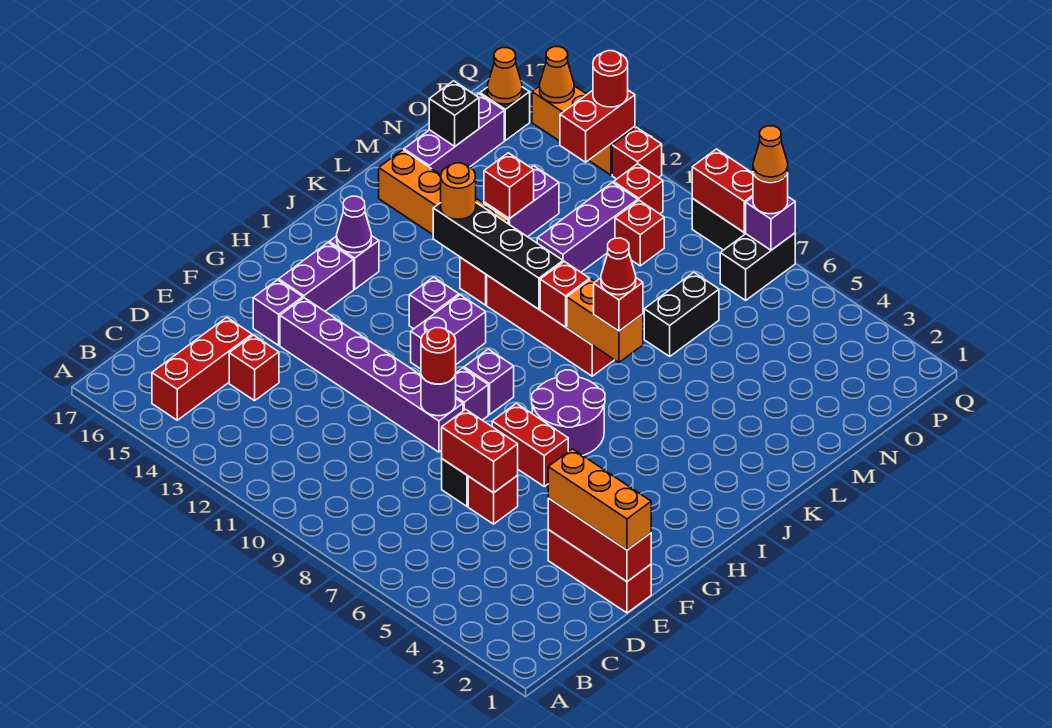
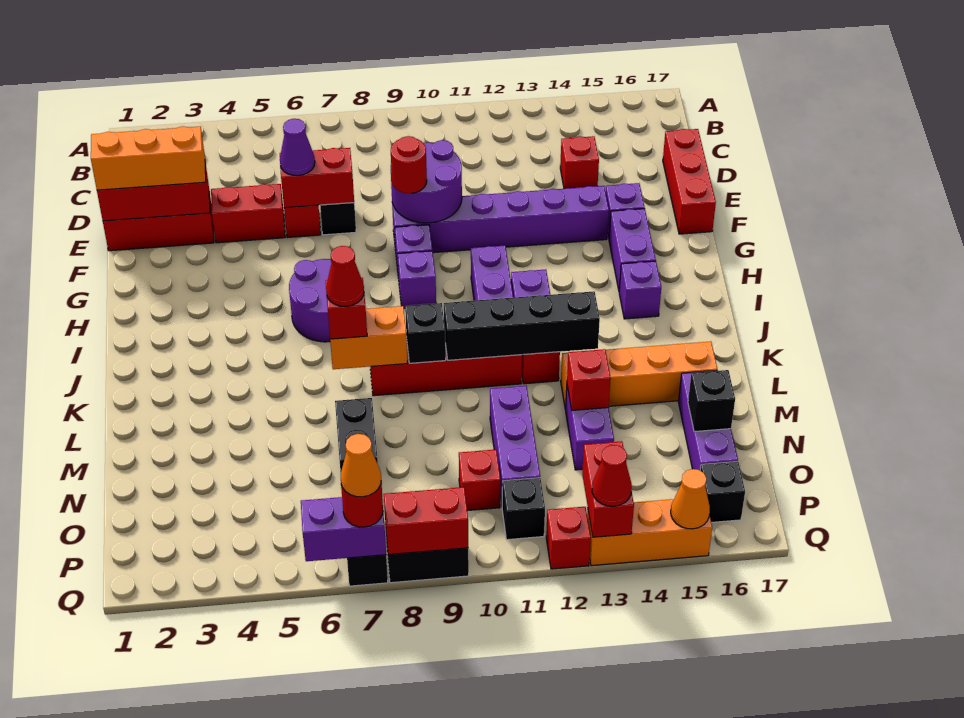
red 1x3 brick [152,317,252,420] -> red 1x3 brick moved to [663,129,716,234]
purple 1x1 round brick [421,374,456,416] -> purple 2x2 round brick [391,140,462,223]
red 1x2 brick [492,403,568,487] -> red 1x2 brick moved to [211,184,285,243]
purple 1x1 cone [337,196,371,253] -> purple 1x1 cone moved to [280,119,315,176]
red 1x1 brick [540,261,590,327] -> black 1x1 brick [405,303,446,363]
orange 1x1 round brick [441,163,476,219] -> none
red 1x1 brick [614,164,663,214] -> black 1x1 brick [502,478,545,540]
orange 1x1 cone [487,48,522,104] -> none
purple 1x1 brick [746,197,795,250] -> purple 1x2 brick [301,497,386,561]
red 1x1 round brick [593,51,628,107] -> red 1x1 cone [592,445,632,506]

